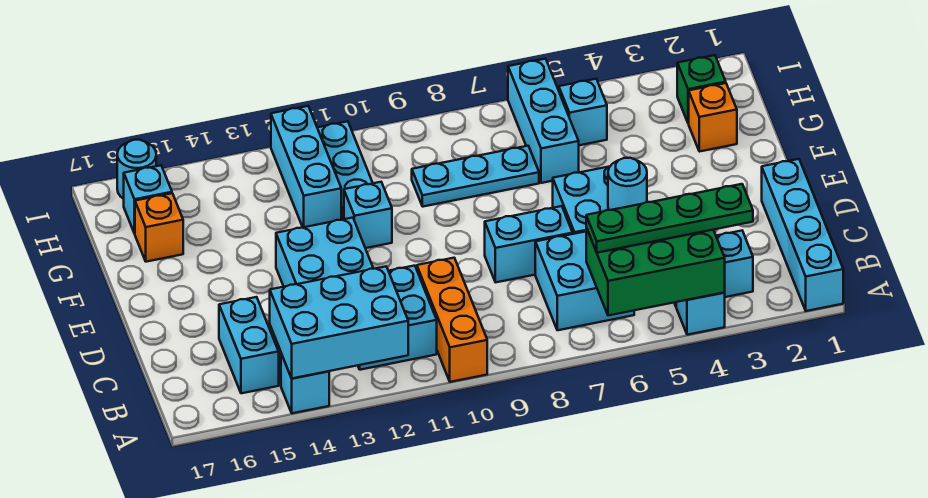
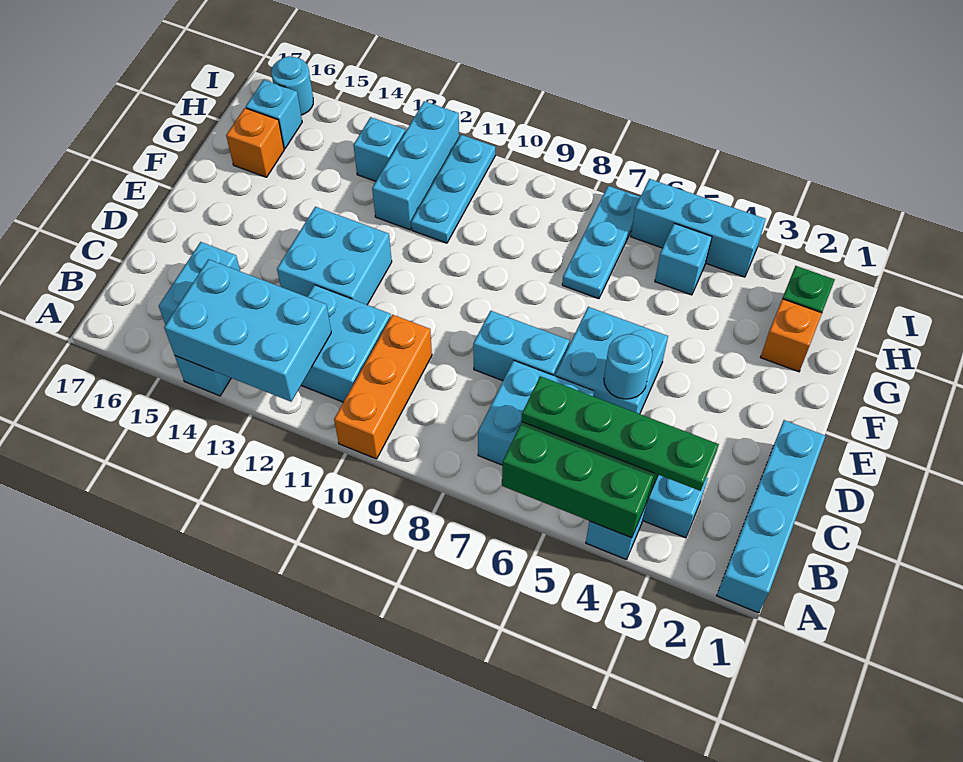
cyan 1x1 brick [344,182,392,248] -> cyan 1x1 brick moved to [353,117,405,181]
cyan 1x3 brick [508,59,579,183] -> cyan 1x3 brick turned to [631,179,766,277]
cyan 1x3 plate [412,146,539,207] -> cyan 1x3 plate turned to [562,186,640,299]

